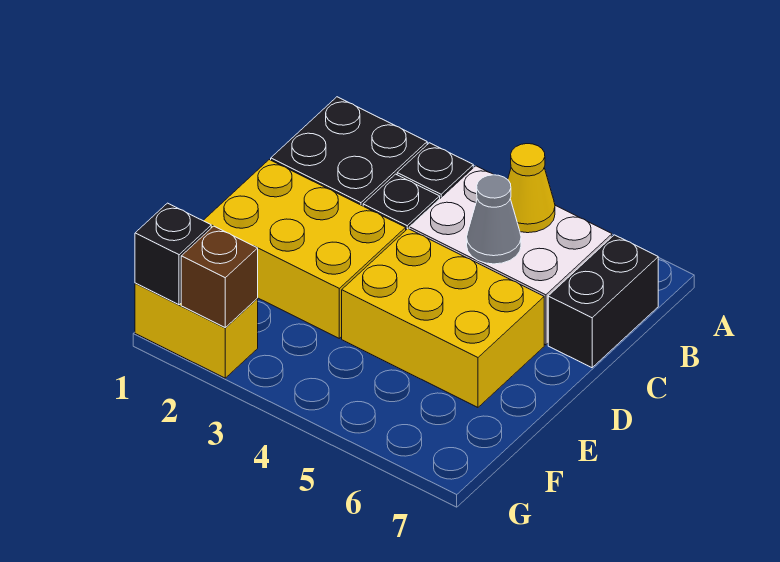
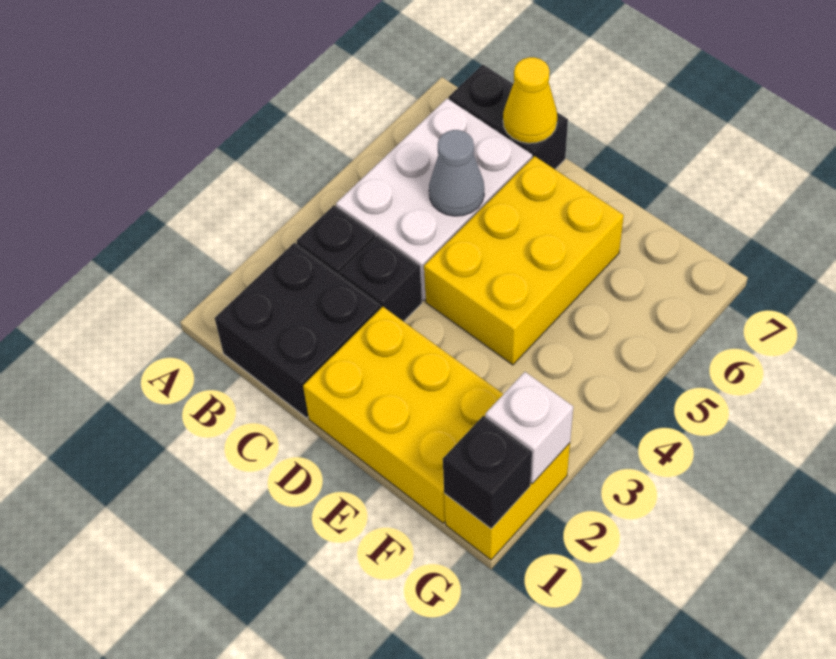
yellow 1x1 cone [508,144,555,233] -> yellow 1x1 cone moved to [503,57,557,143]
yellow 2x3 brick [203,160,406,338] -> yellow 2x3 brick turned to [303,307,503,523]
brown 1x1 brick [181,226,258,327] -> white 1x1 brick [485,372,573,484]

